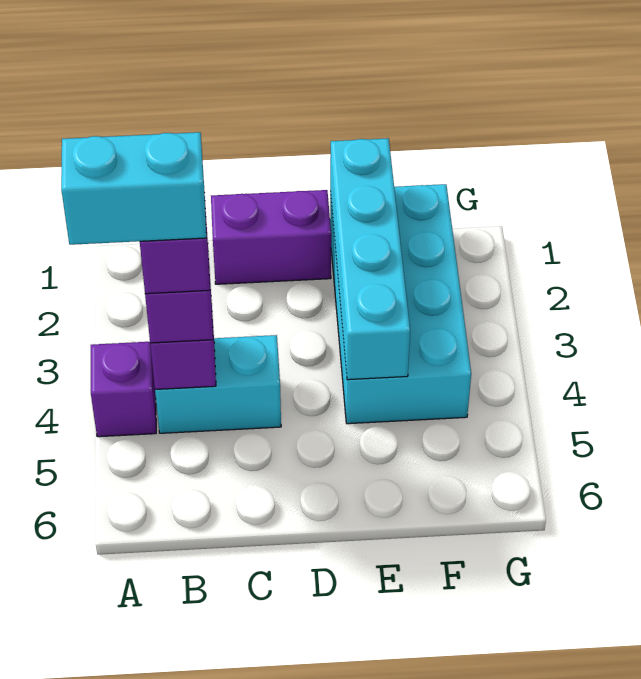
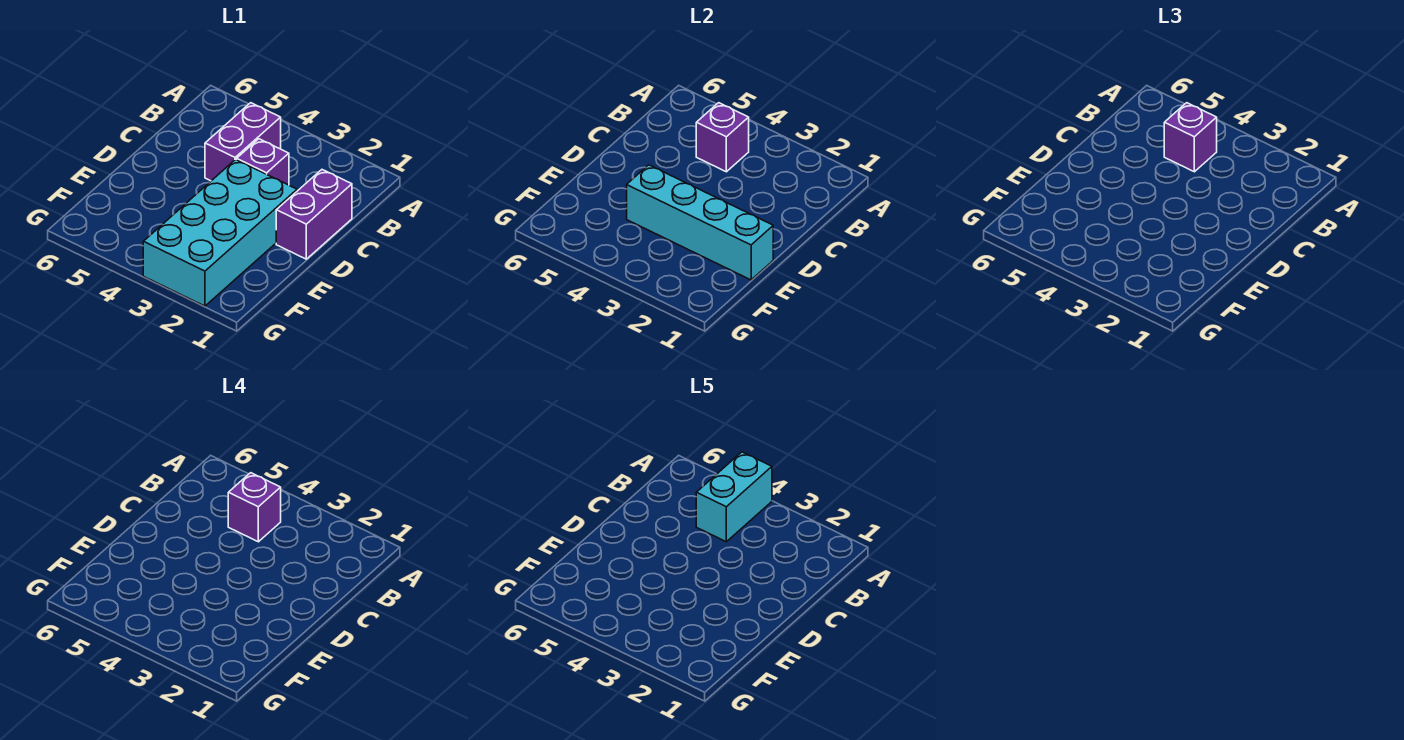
purple 1x1 brick [91,342,156,437] -> purple 1x1 brick moved to [237,139,289,185]
cyan 1x2 brick [155,335,281,433] -> purple 1x2 brick [205,103,281,181]
cyan 2x4 brick [330,184,471,424] -> cyan 2x4 brick turned to [143,159,297,306]

